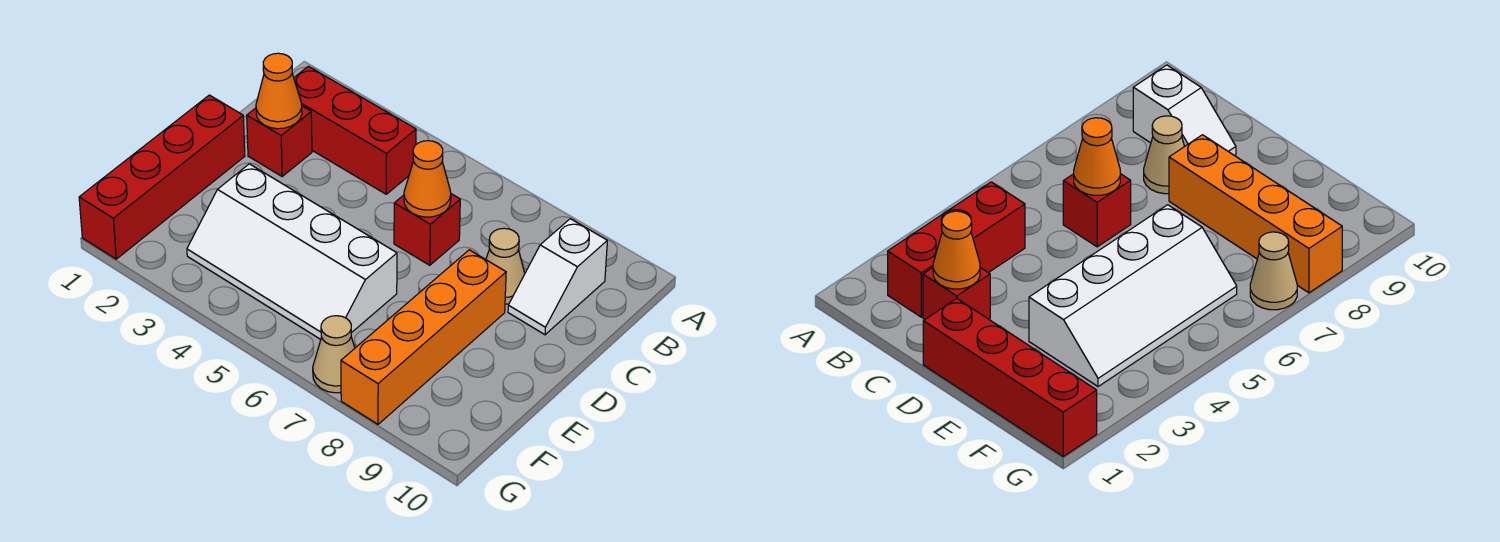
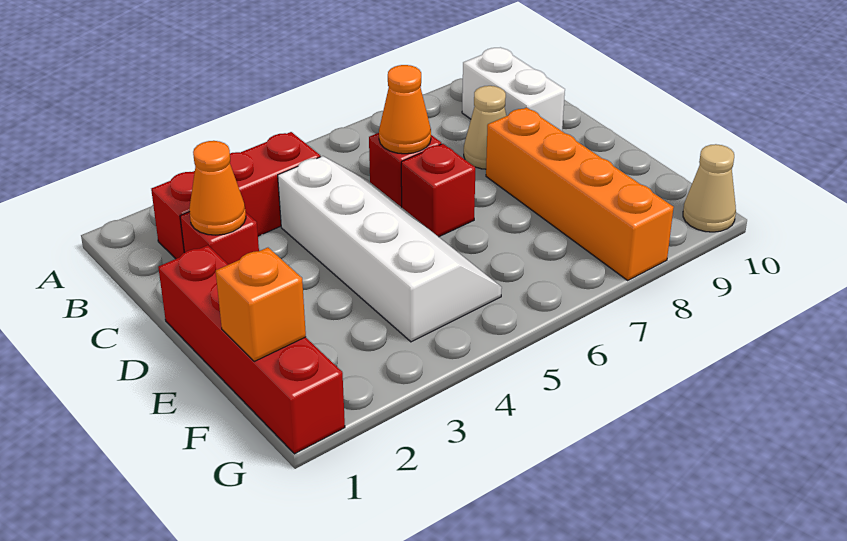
white 1x2 slope [508,219,607,335] -> white 1x2 brick [462,47,565,131]
none -> red 1x1 brick [401,144,476,237]
white 2x4 slope [187,164,397,339] -> white 2x4 slope turned to [278,156,502,342]
none -> orange 1x1 brick [216,248,306,361]
tan 1x1 cone [313,316,355,393] -> tan 1x1 cone moved to [683,144,736,232]

